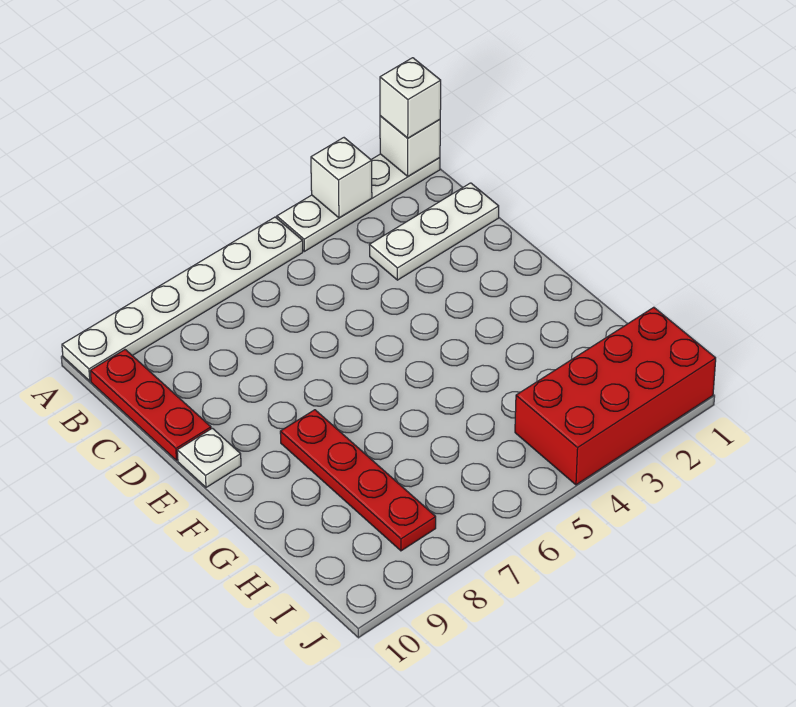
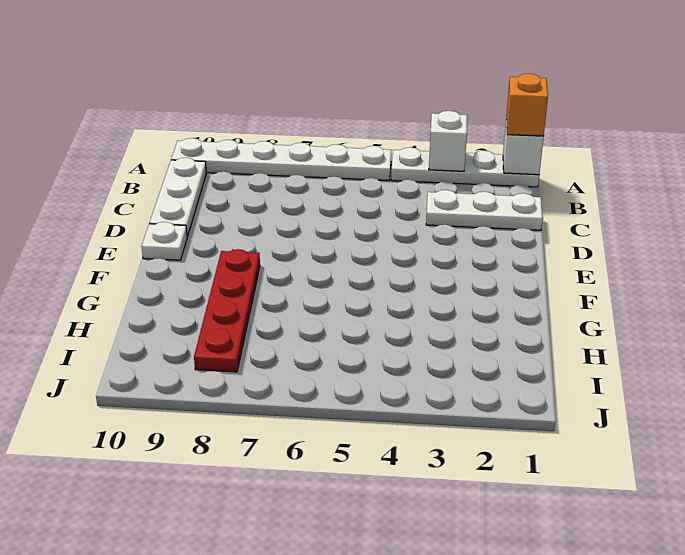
white 1x1 brick [380,58,441,138] -> orange 1x1 brick [506,74,548,136]
red 1x3 plate [90,350,211,460] -> white 1x3 plate [149,158,206,237]
red 2x4 brick [515,307,716,485] -> none

